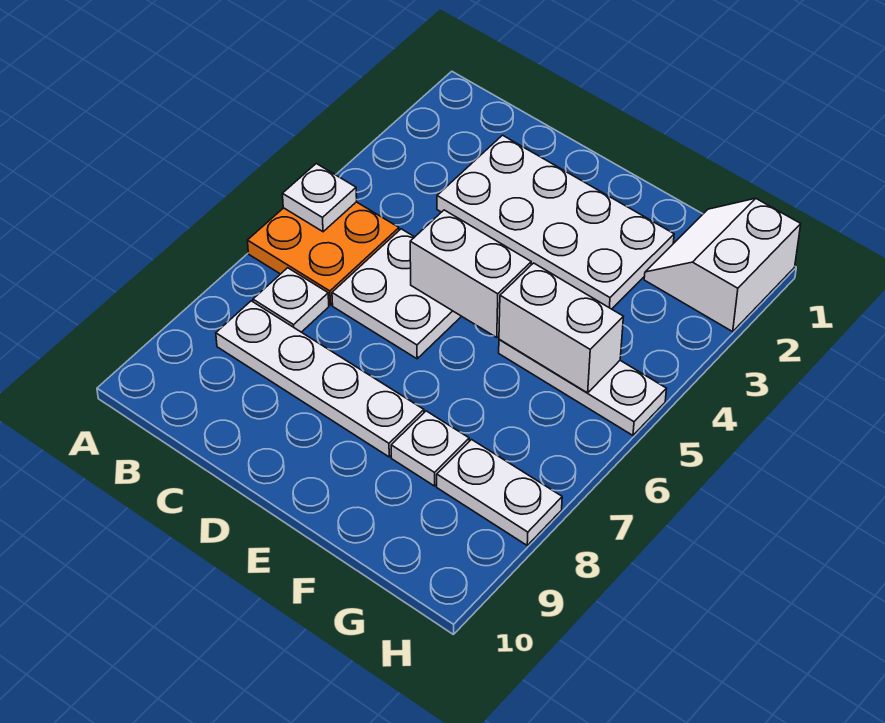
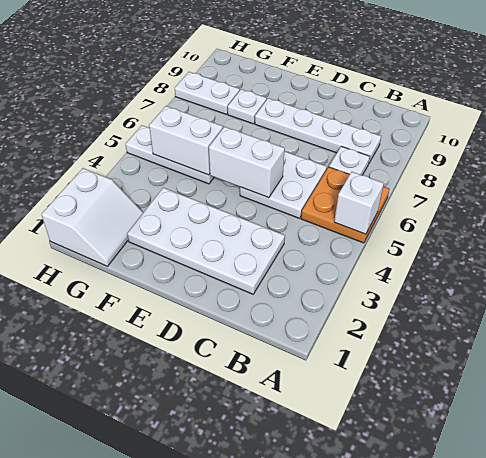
white 1x1 plate [283,164,357,232] -> white 1x1 brick [334,172,384,234]

